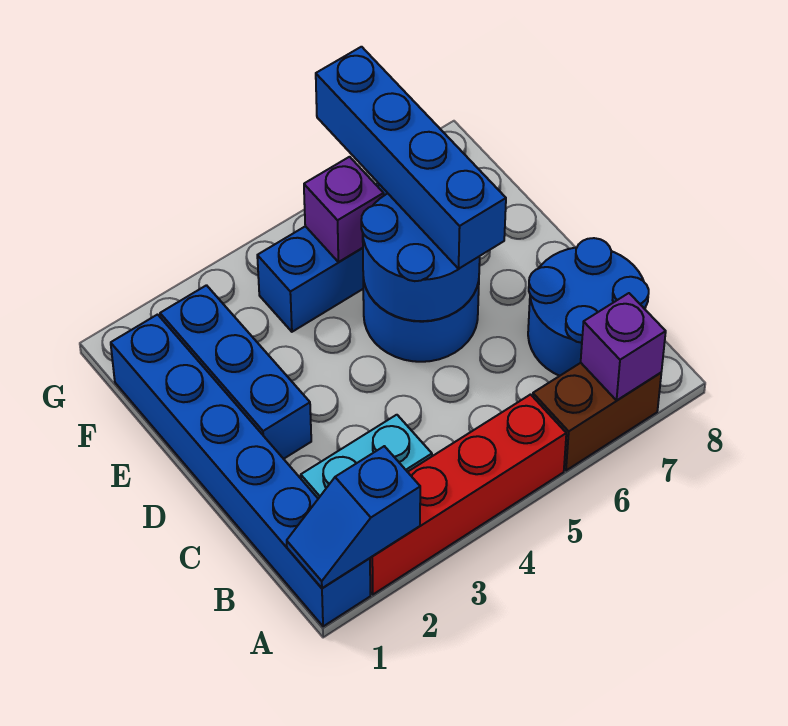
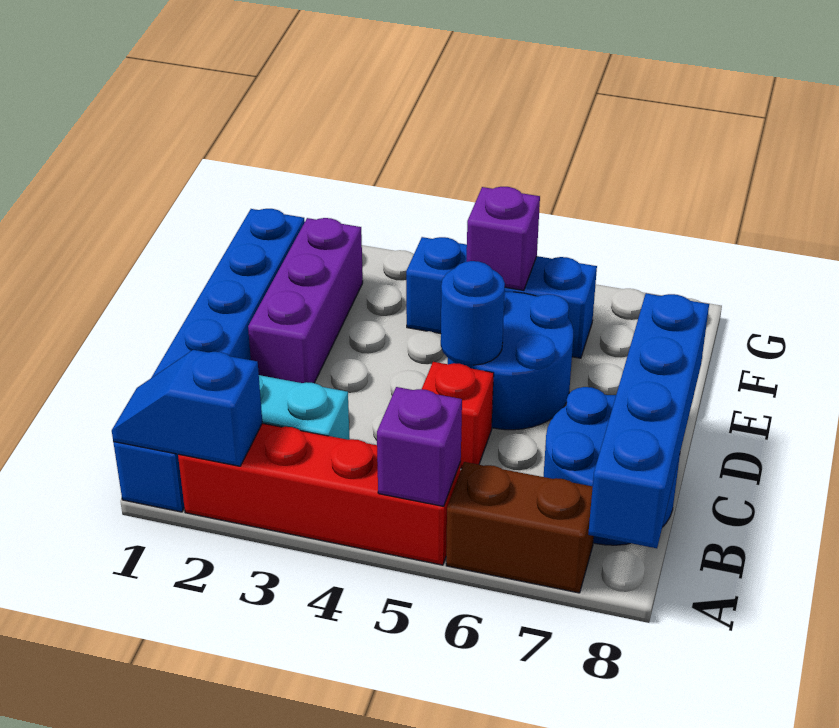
purple 1x1 brick [581,293,666,400] -> purple 1x1 brick moved to [377,387,462,506]
none -> red 1x1 brick [422,362,494,468]
blue 1x3 brick [160,285,311,459] -> purple 1x3 brick [248,218,363,383]
blue 2x2 round brick [361,194,480,321] -> blue 1x1 round brick [441,261,505,365]
blue 1x4 brick [316,47,506,269] -> blue 1x4 brick moved to [588,293,709,548]

